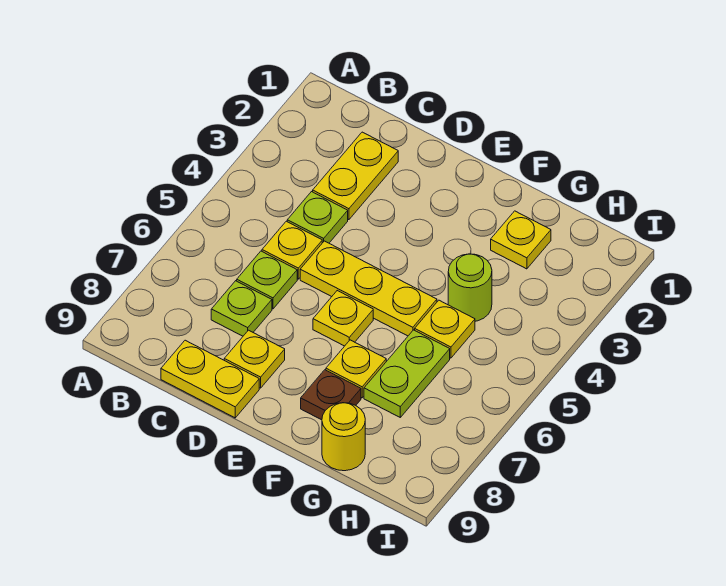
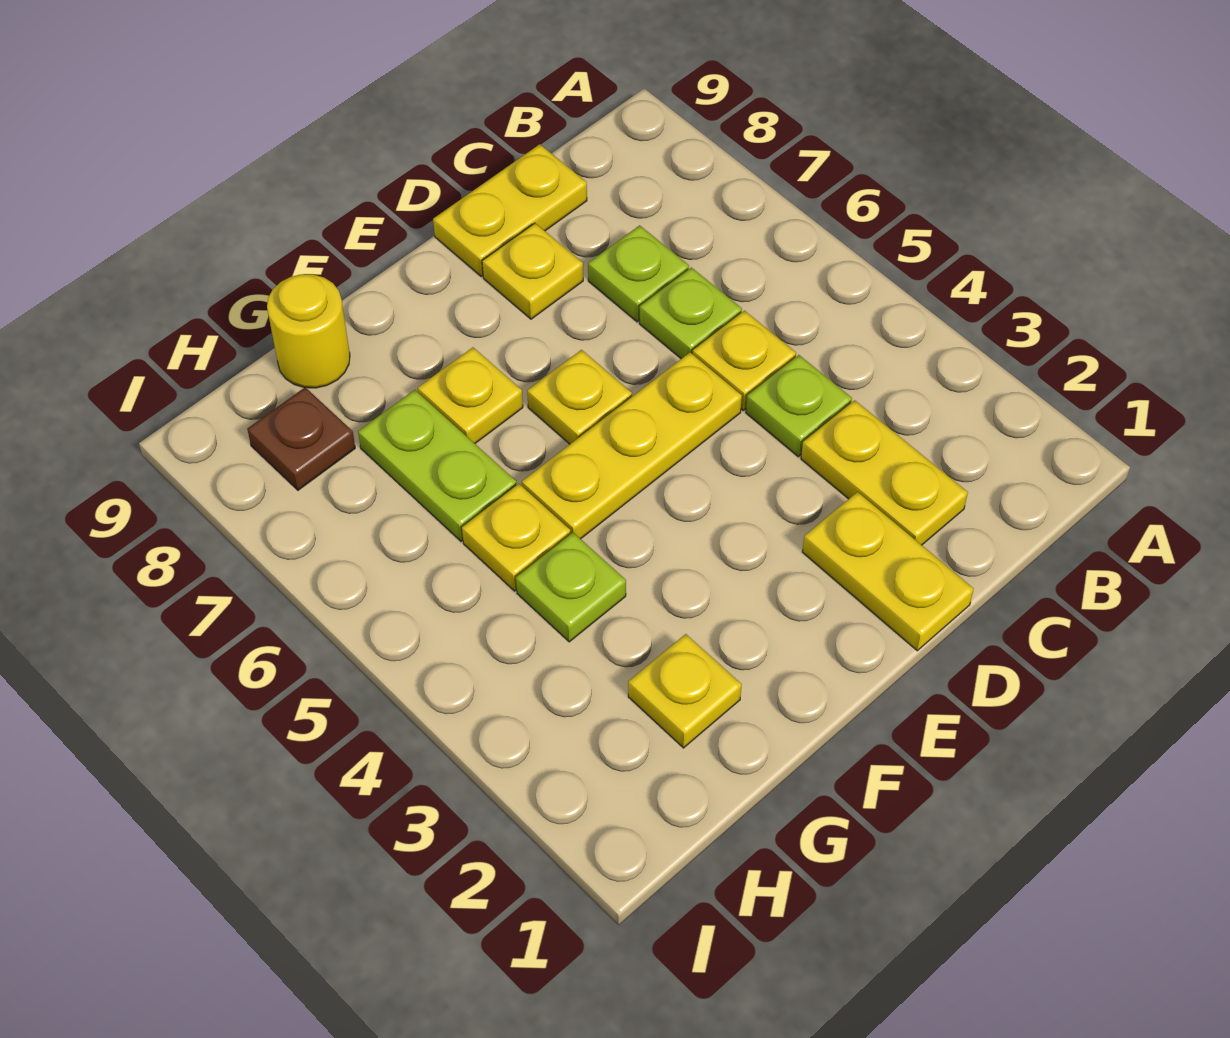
none -> yellow 1x2 plate [802,492,974,651]
brown 1x1 plate [301,370,361,420] -> brown 1x1 plate moved to [247,387,355,490]
lime 1x1 round brick [448,254,492,321] -> lime 1x1 plate [516,533,626,642]

